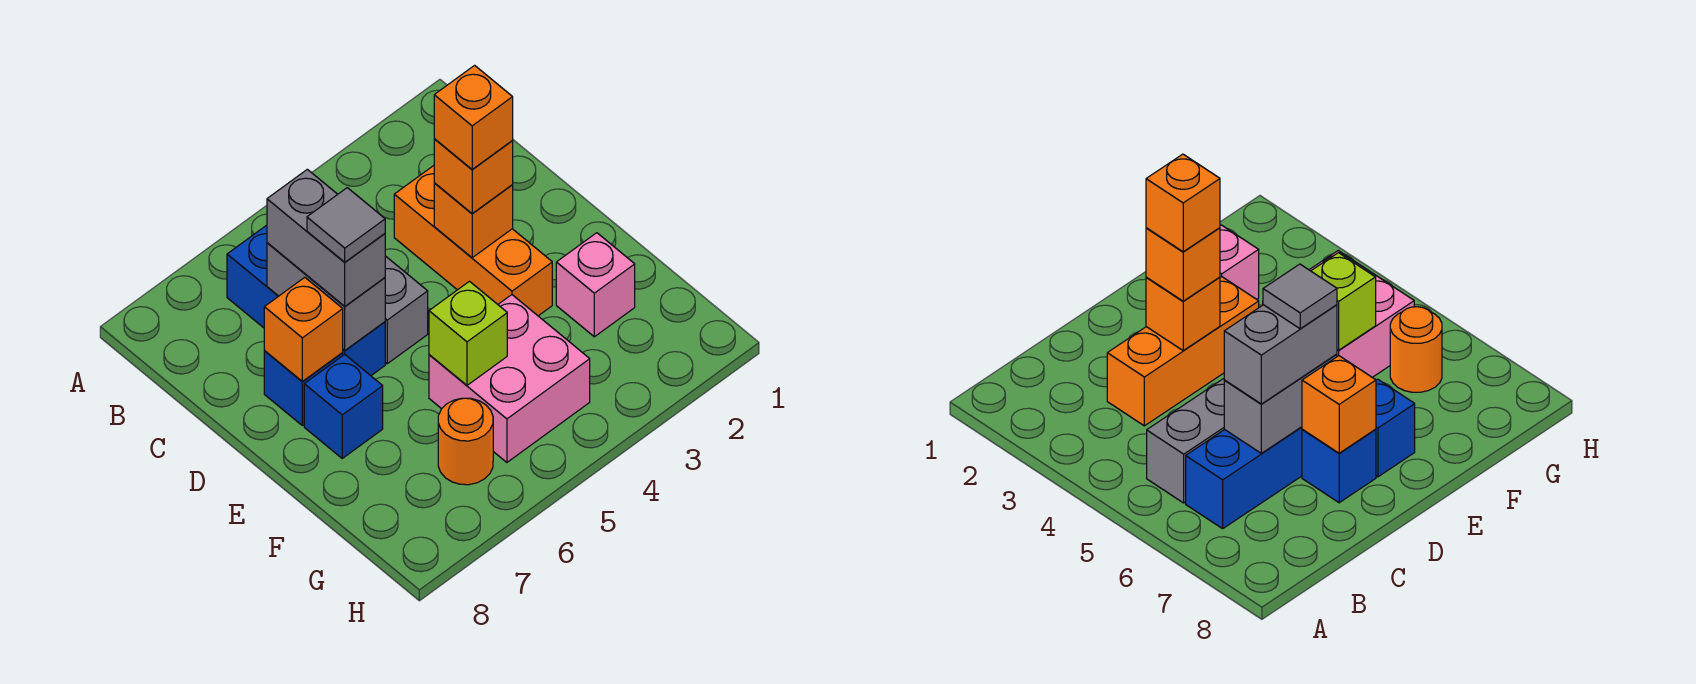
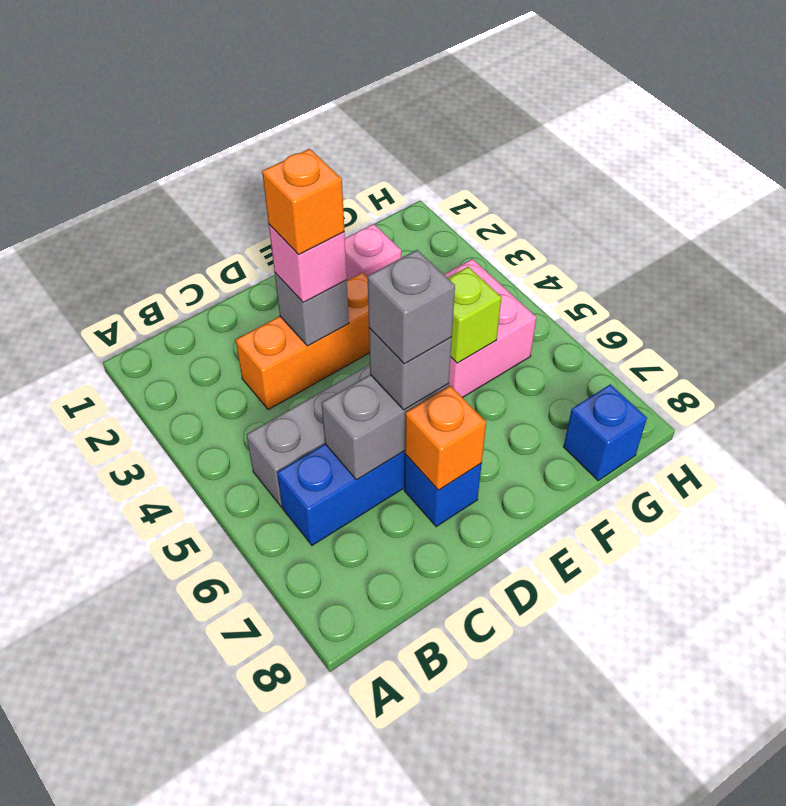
grey 1x2 brick [267,169,385,306] -> grey 1x1 brick [369,328,452,410]
orange 1x1 brick [434,183,513,258] -> grey 1x1 brick [275,273,349,346]
orange 1x1 brick [434,139,513,214] -> pink 1x1 brick [269,225,347,302]
grey 1x1 tile [307,188,385,262] -> grey 1x1 brick [368,250,455,364]
blue 1x1 brick [304,354,383,458] -> blue 1x1 brick moved to [563,384,647,481]
orange 1x1 round brick [438,398,493,485] -> none

